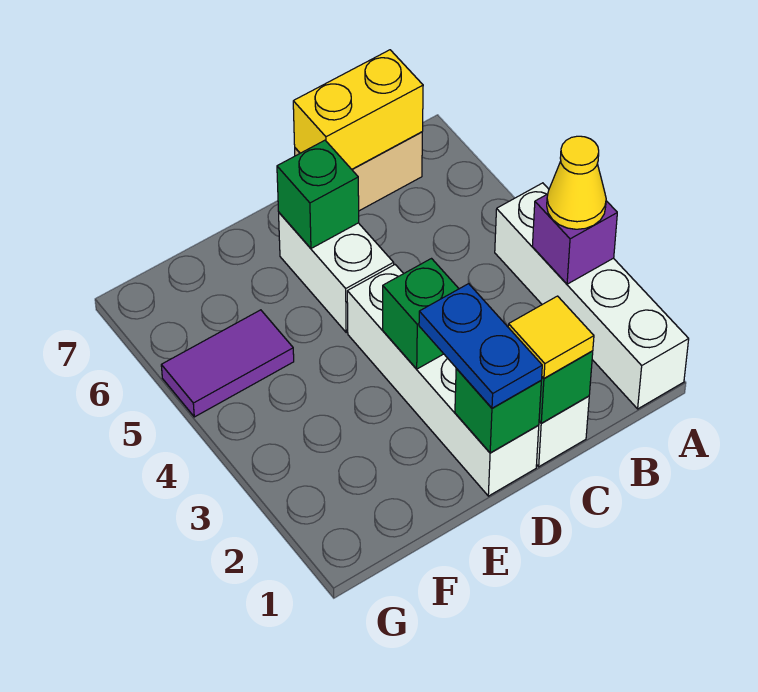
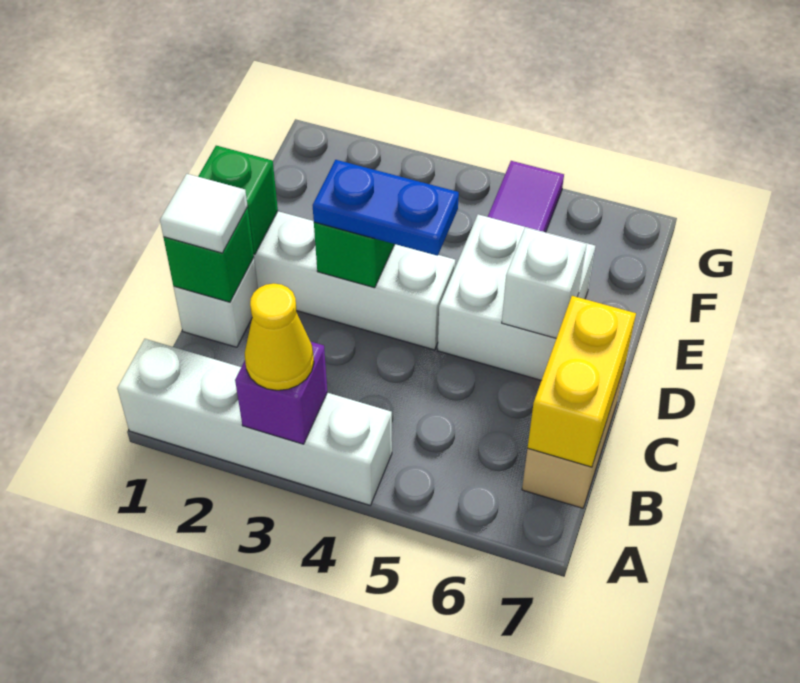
yellow 1x1 tile [508,296,594,378] -> white 1x1 tile [160,174,247,253]
blue 1x2 plate [419,284,542,408] -> blue 1x2 plate moved to [313,160,459,256]
white 1x2 brick [279,213,394,332] -> white 2x2 brick [438,214,595,380]
green 1x1 brick [277,140,359,248] -> white 1x1 brick [502,228,587,338]

